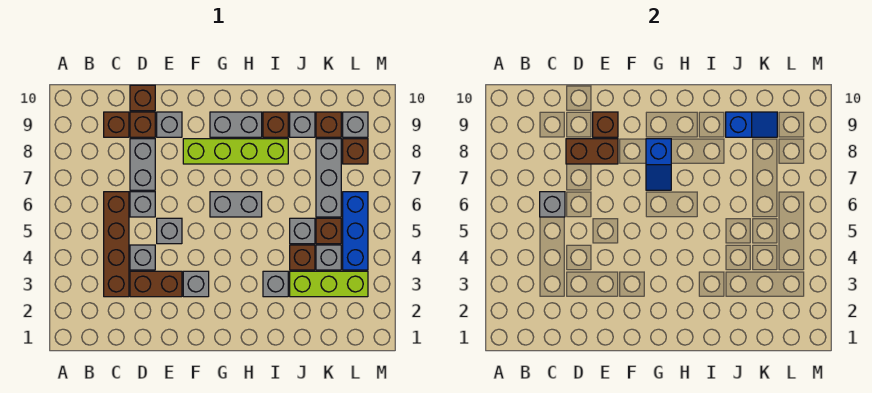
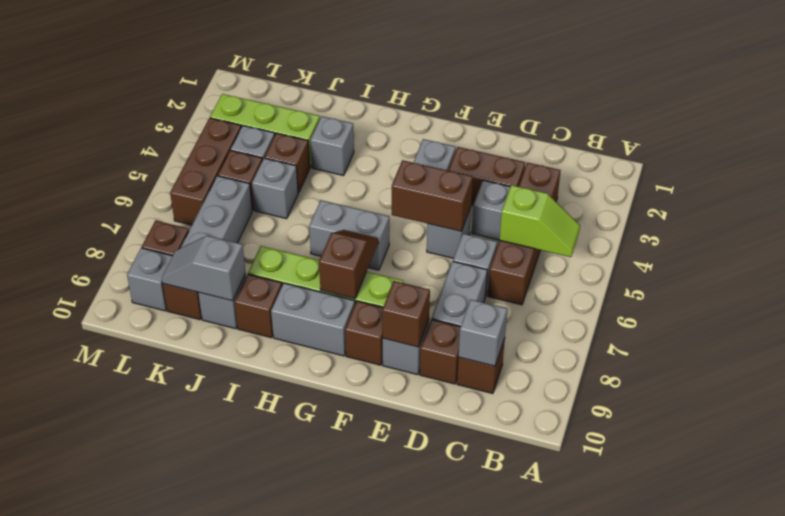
none -> lime 1x2 slope [500,185,580,257]
grey 1x1 brick [540,192,565,217] -> grey 1x1 brick moved to [459,300,507,366]
brown 1x2 brick [566,139,618,164] -> brown 1x2 brick moved to [392,160,473,231]
brown 1x1 brick [130,85,155,111] -> brown 1x1 brick moved to [345,301,383,365]
blue 1x2 slope [646,139,671,190] -> brown 1x2 slope [319,230,378,299]
blue 1x2 slope [726,112,777,137] -> grey 1x2 slope [162,236,246,301]
blue 1x3 brick [343,192,368,270] -> brown 1x3 brick [170,118,241,225]

